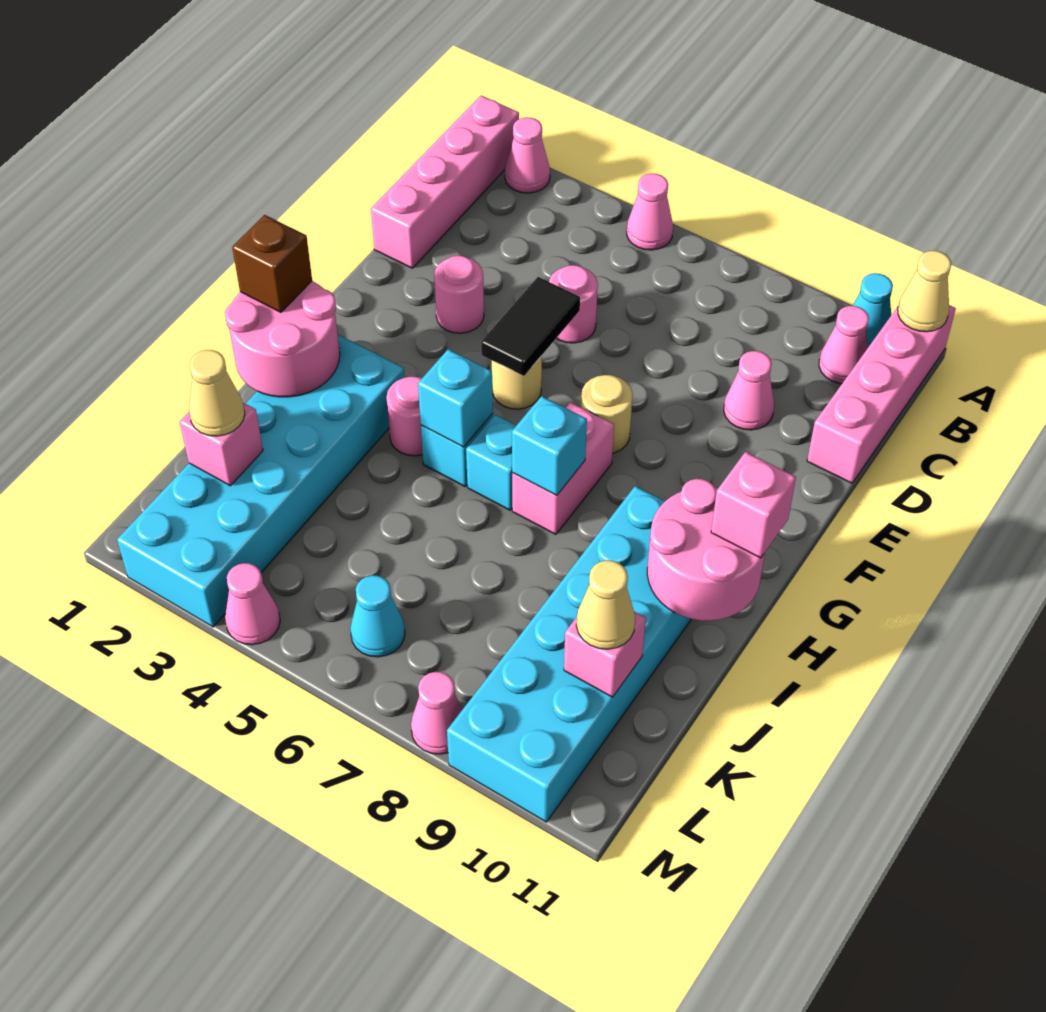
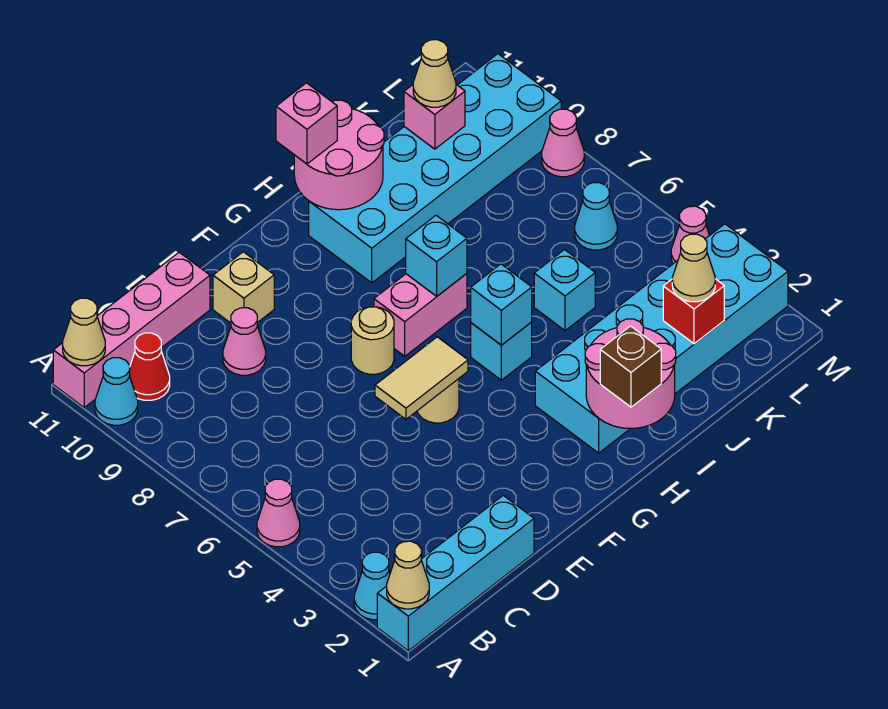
pink 1x4 brick [371,96,519,268] -> cyan 1x4 brick [377,495,534,651]
none -> tan 1x1 cone [387,541,429,609]
pink 1x1 cone [505,117,550,193] -> cyan 1x1 cone [354,552,390,620]
pink 1x1 cone [819,306,869,384] -> red 1x1 cone [130,333,170,400]
pink 1x1 round brick [549,265,598,343] -> none
pink 1x1 round brick [434,256,484,333] -> none
black 1x2 tile [481,277,580,376] -> tan 1x2 tile [375,337,468,419]
none -> tan 1x1 brick [213,252,274,323]
pink 1x1 round brick [386,377,423,456] -> none
cyan 1x1 brick [466,415,517,510] -> cyan 1x1 brick moved to [534,250,595,331]
pink 1x1 brick [180,403,263,486] -> red 1x1 brick [663,279,724,344]

